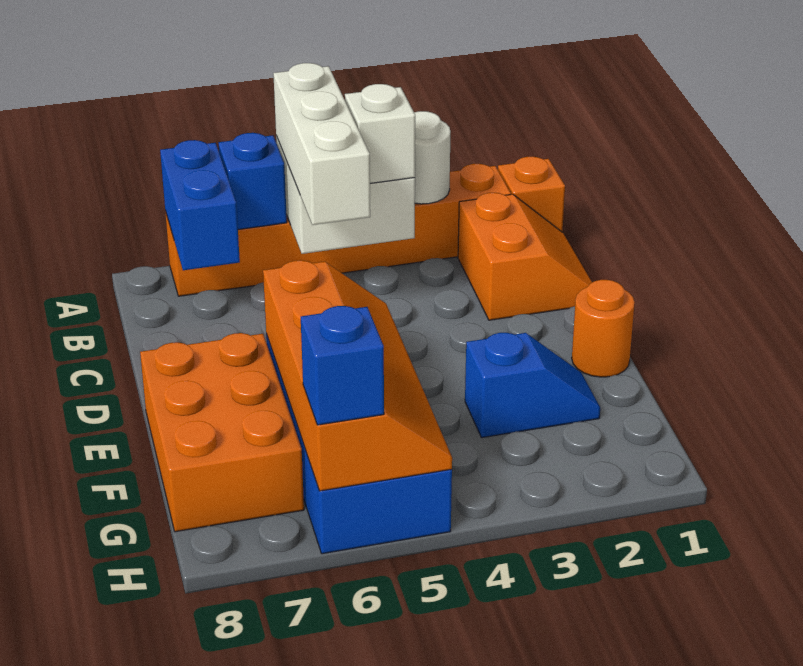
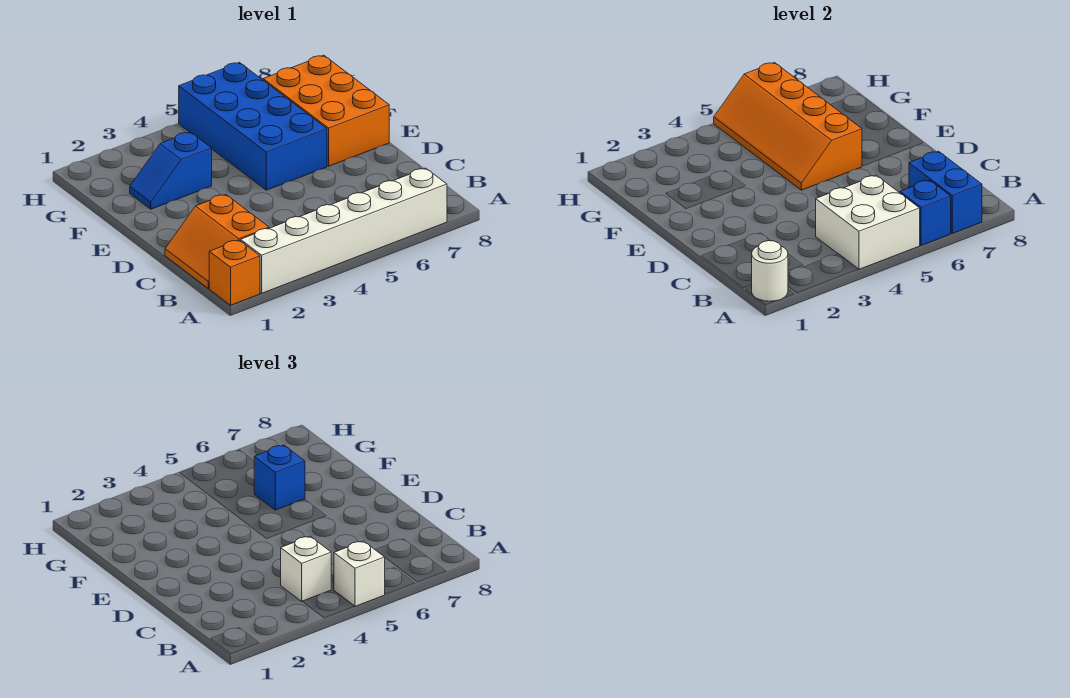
orange 1x6 brick [165,164,511,296] -> white 1x6 brick [241,168,447,293]
white 1x1 round brick [414,111,451,204] -> white 1x1 round brick moved to [752,241,788,301]
white 1x3 brick [273,63,370,225] -> white 1x1 brick [334,541,385,606]
orange 1x1 round brick [572,280,635,377] -> none
blue 1x1 brick [301,306,384,425] -> blue 1x1 brick moved to [254,445,305,510]

